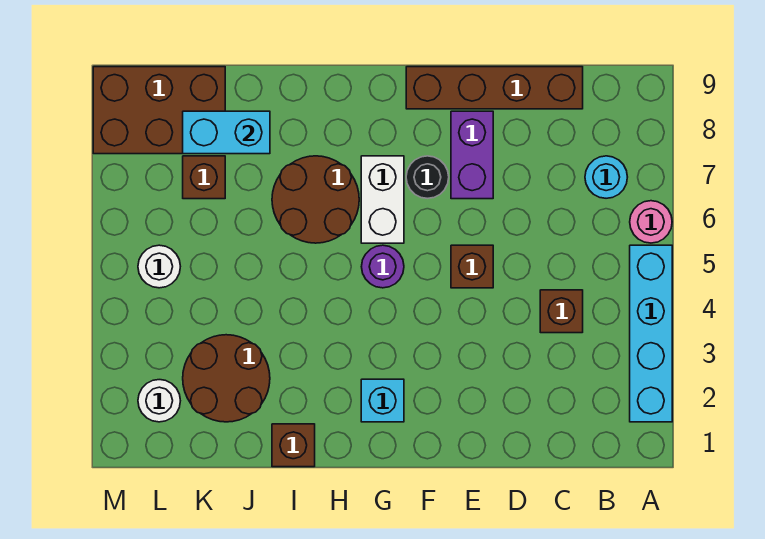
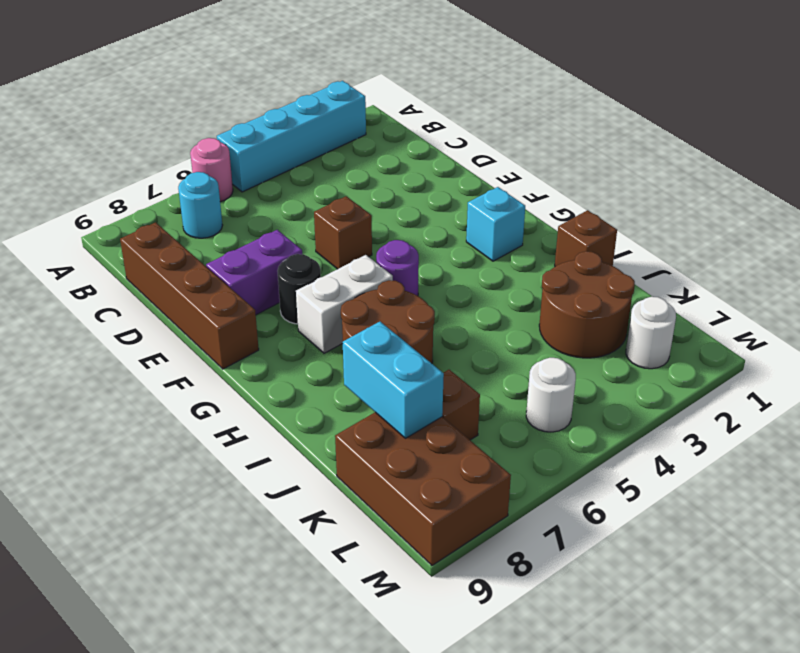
brown 1x1 brick [540,290,583,333] -> none

